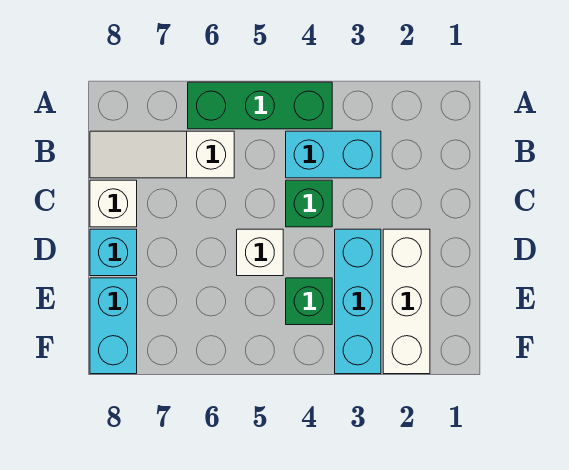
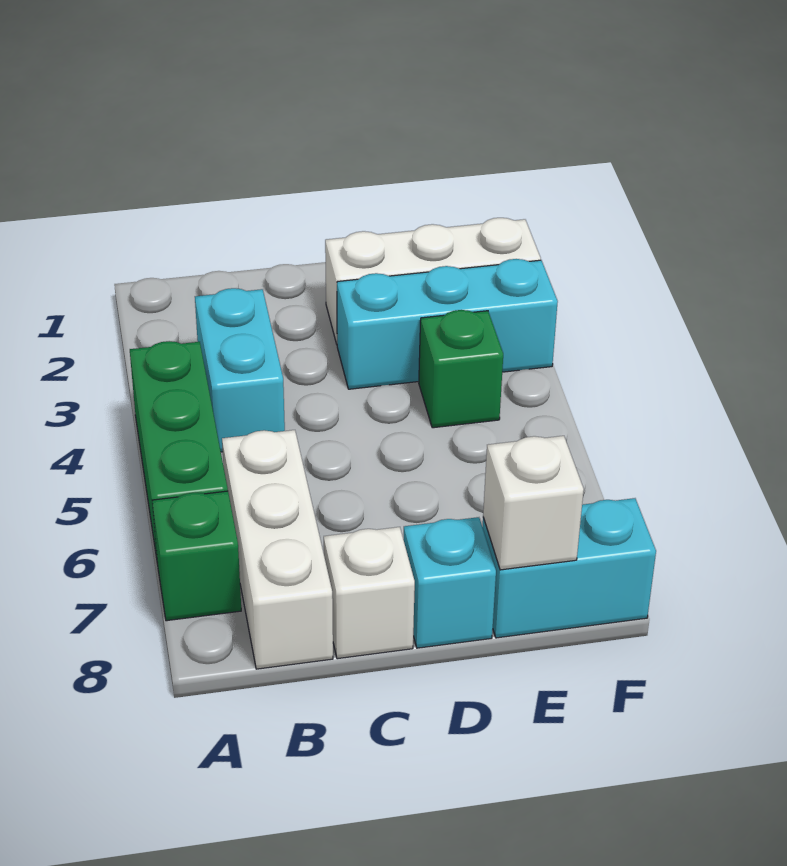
white 1x3 slope [90,131,234,178] -> white 1x3 brick [222,430,333,669]
green 1x1 brick [286,180,332,227] -> green 1x1 brick moved to [152,491,241,621]
white 1x1 brick [237,229,283,276] -> white 1x1 brick moved to [483,436,584,570]

